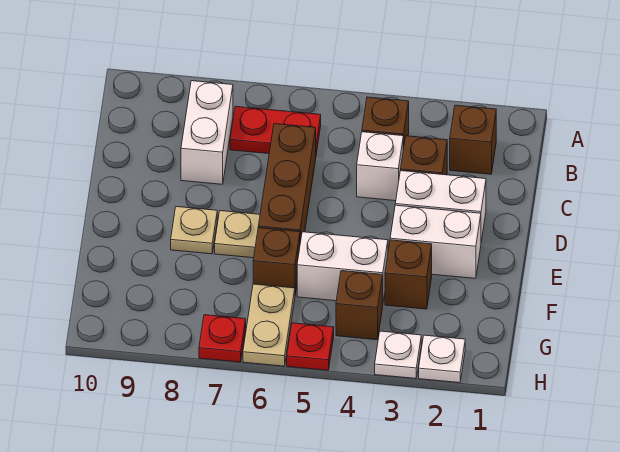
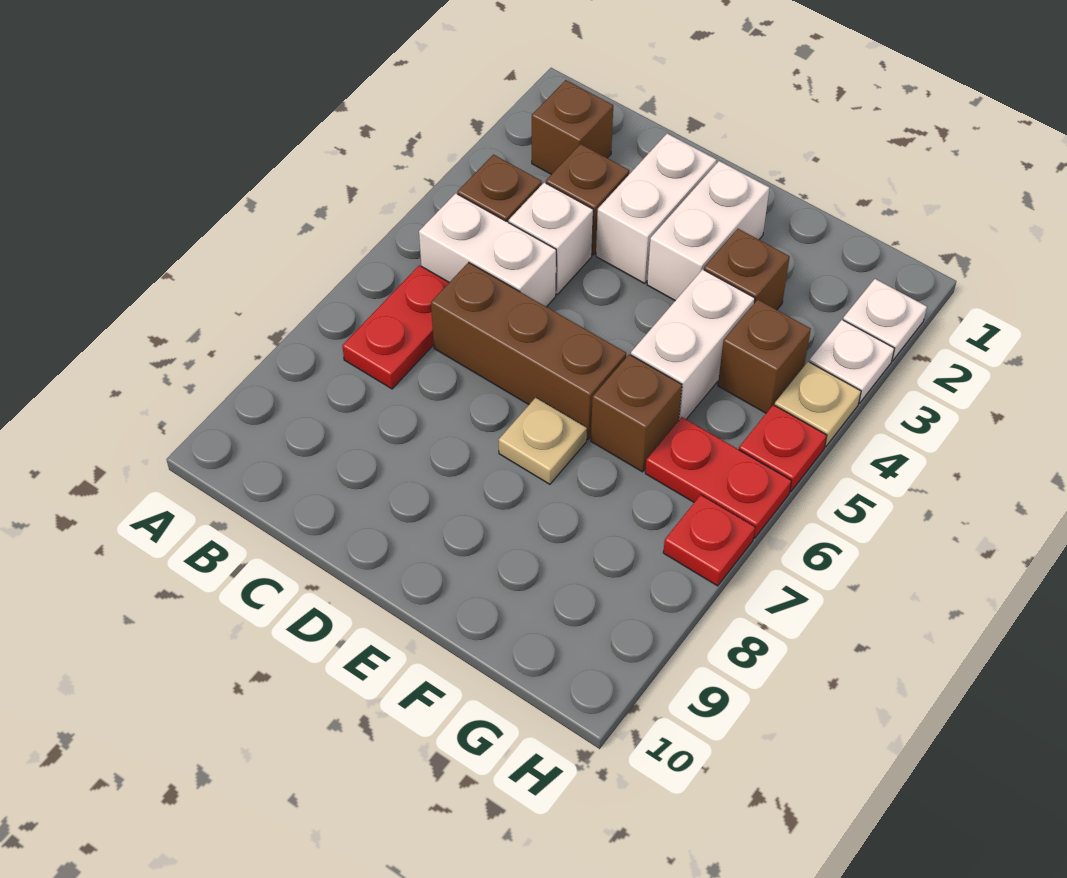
white 1x2 brick [181,81,233,184] -> white 1x2 brick moved to [419,193,556,307]
tan 1x1 plate [171,207,217,254] -> tan 1x1 plate moved to [775,362,861,447]
tan 1x2 plate [243,284,295,366] -> red 1x2 plate [645,417,791,538]

